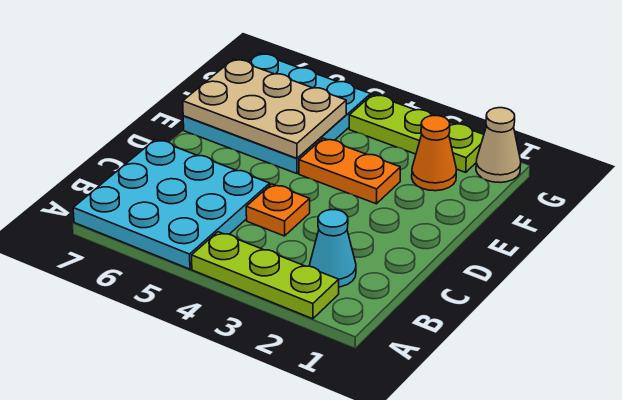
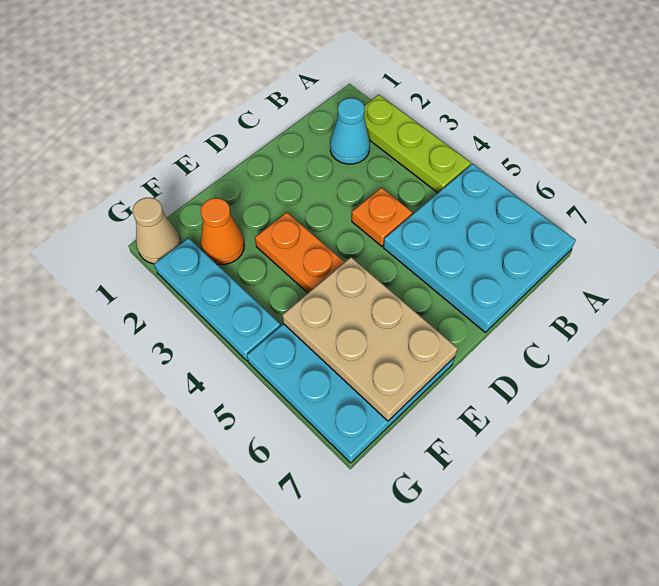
lime 1x3 plate [349,94,484,172] -> cyan 1x3 plate [154,238,280,361]

